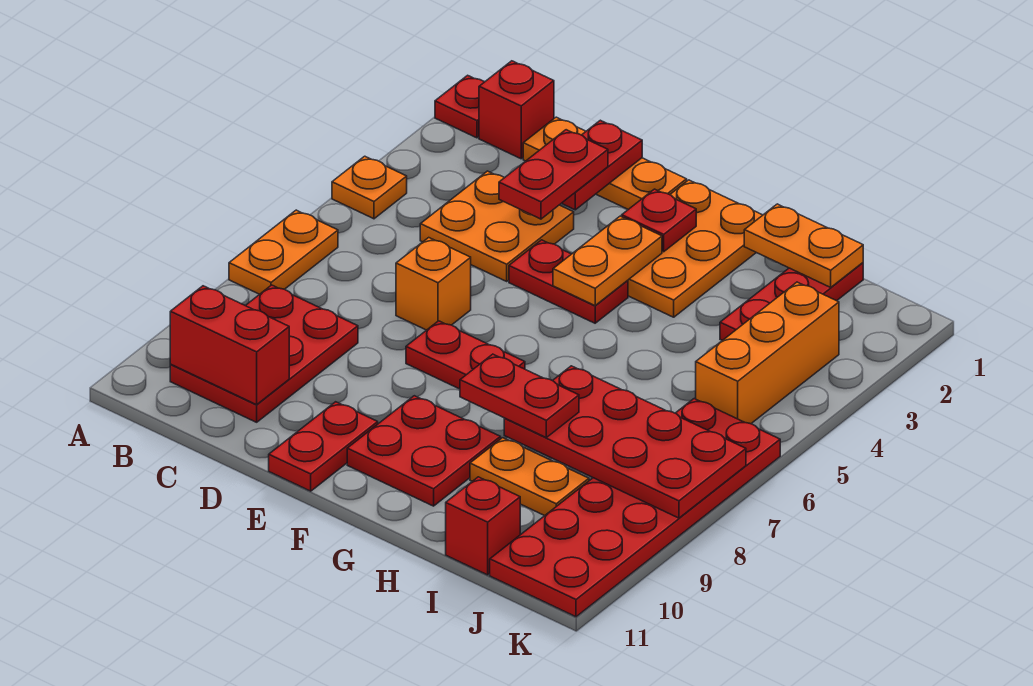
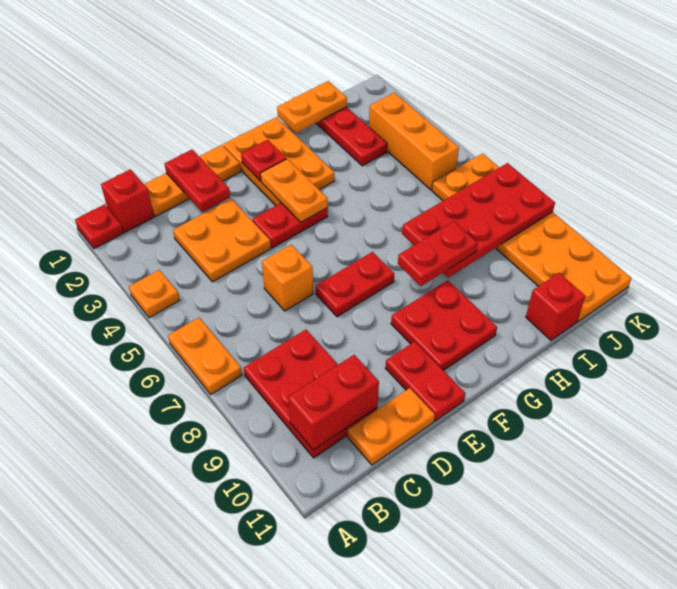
red 1x2 plate [499,130,608,219] -> none
orange 1x2 plate [470,438,589,516] -> orange 1x2 plate moved to [348,388,435,465]
red 2x6 plate [490,399,780,617] -> orange 2x6 plate [432,153,631,322]

